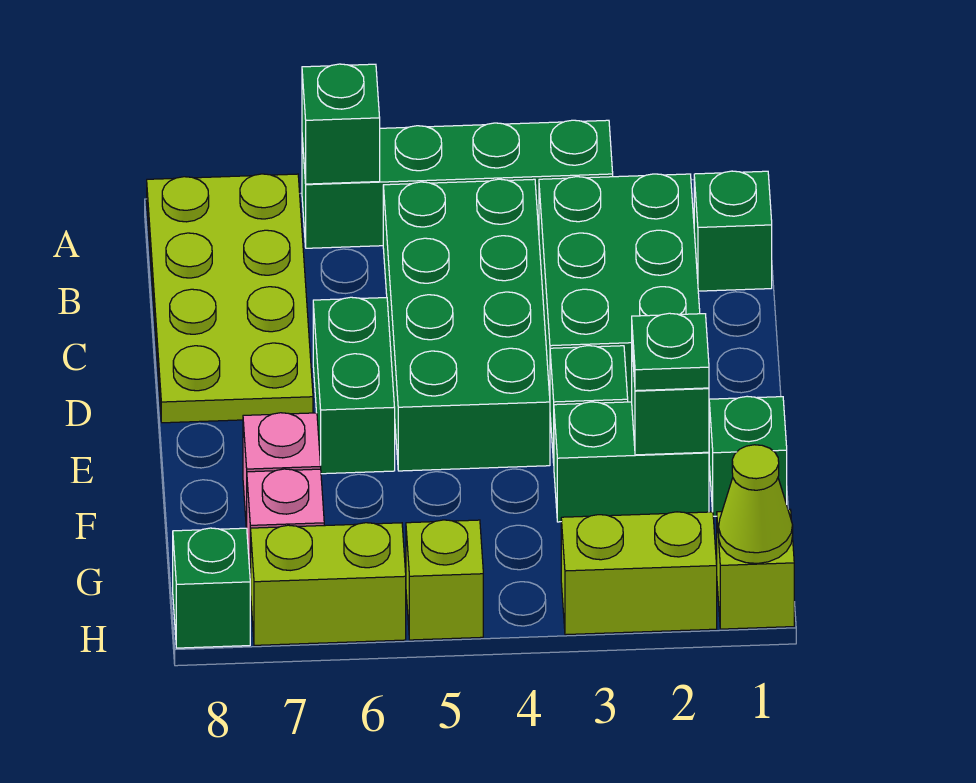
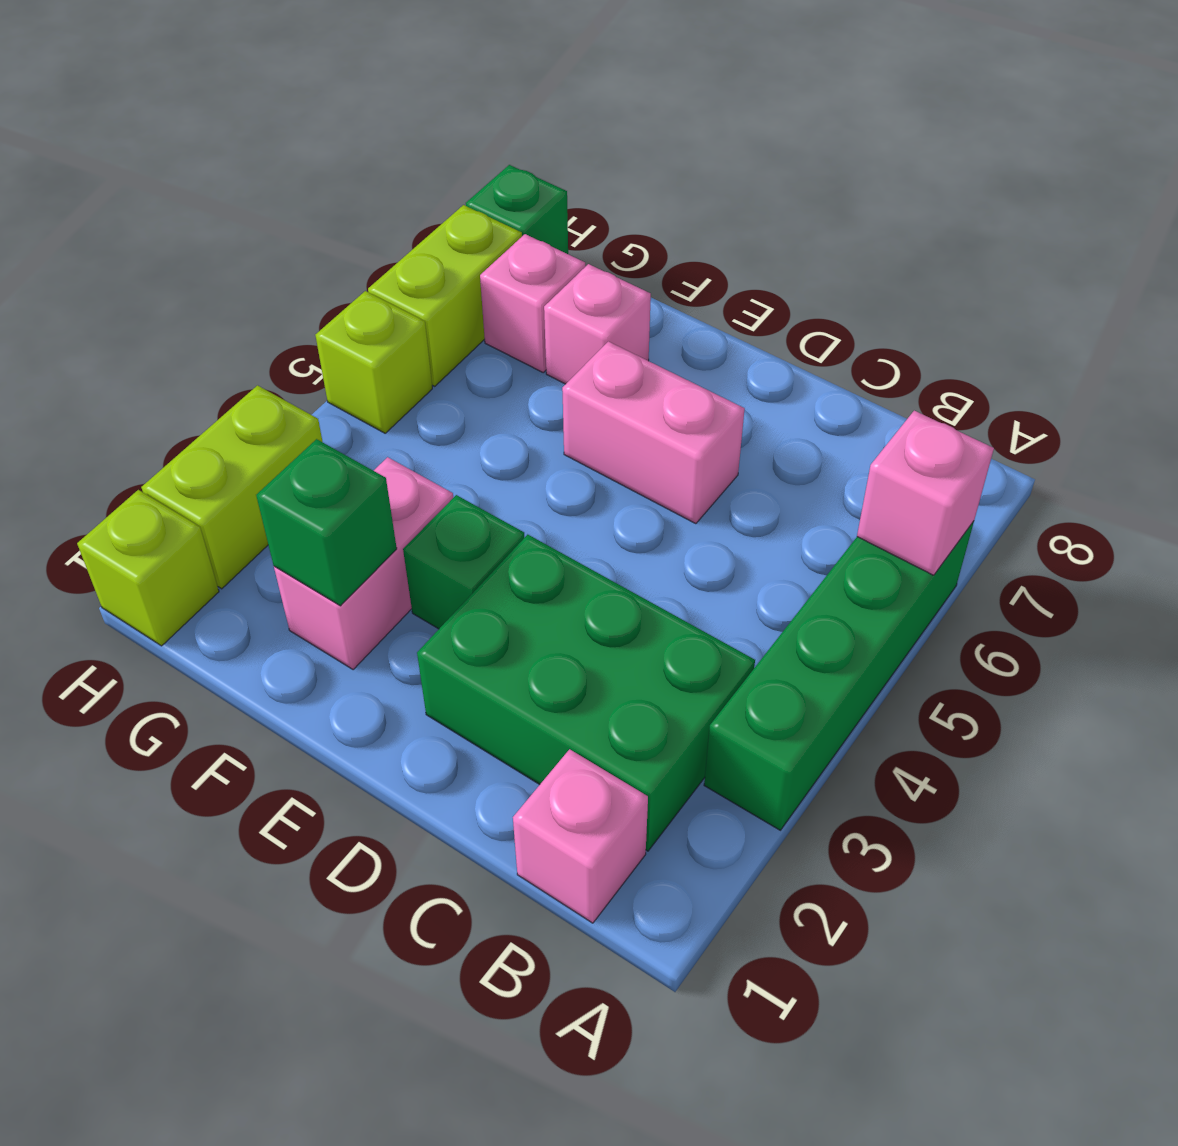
green 1x1 brick [302,64,380,184] -> pink 1x1 brick [857,411,994,575]
lime 2x4 plate [147,174,313,423] -> none
green 1x1 brick [694,171,772,291] -> pink 1x1 brick [513,749,648,923]
green 2x4 brick [383,179,550,471] -> none
green 1x2 brick [313,297,395,474] -> pink 1x2 brick [562,341,745,524]
green 1x1 brick [709,396,787,516] -> none
green 1x2 brick [554,402,709,522] -> pink 1x2 brick [274,457,453,670]
green 1x1 plate [632,313,709,391] -> none
lime 1x1 cone [719,445,793,563] -> none

